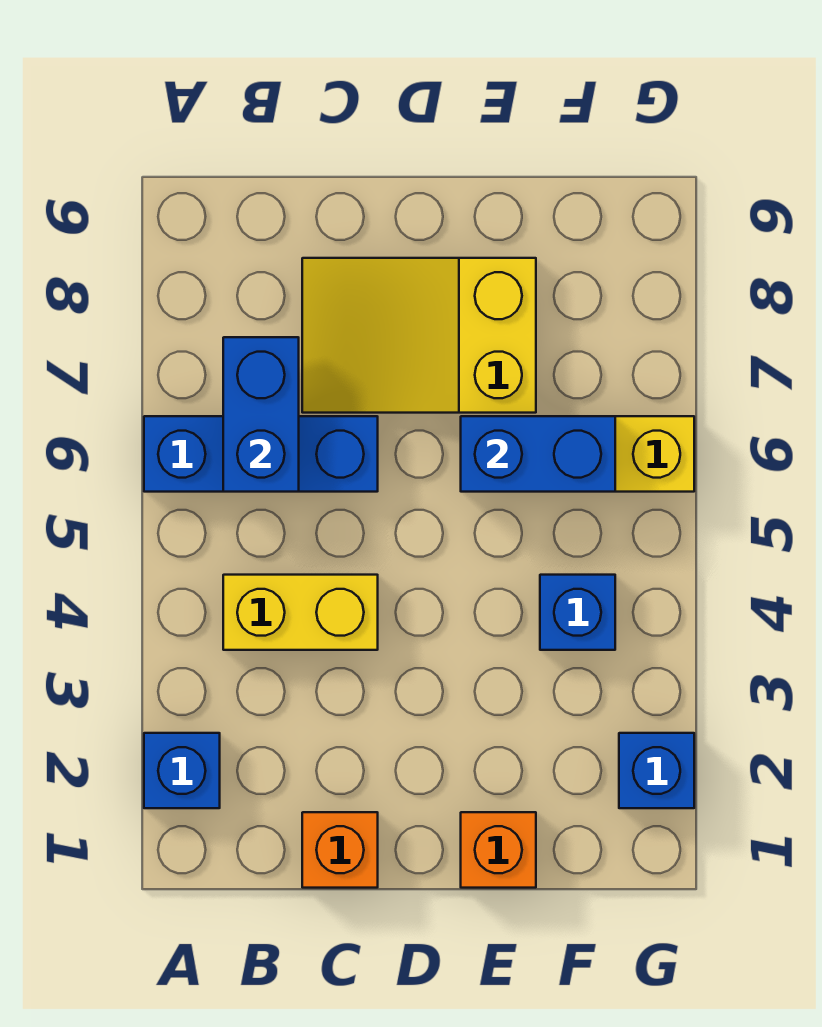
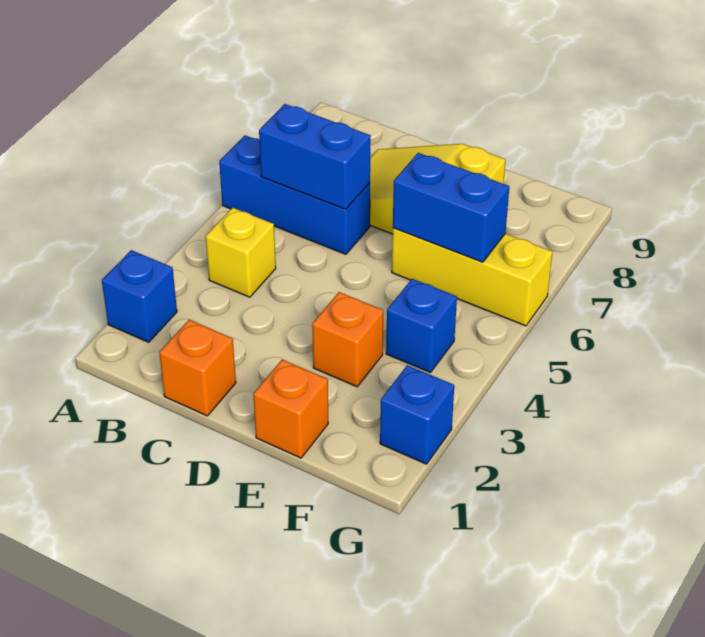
yellow 1x2 brick [223,575,378,650] -> yellow 1x1 brick [206,208,276,297]
blue 1x2 brick [223,337,299,492] -> blue 1x2 brick turned to [259,104,371,209]
none -> orange 1x1 brick [312,292,383,387]

